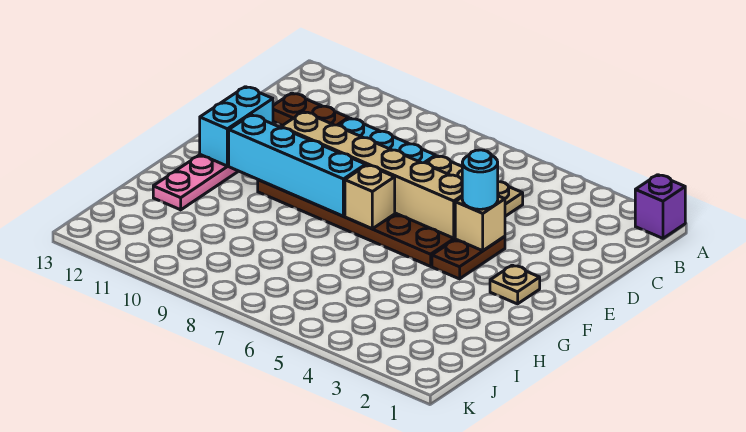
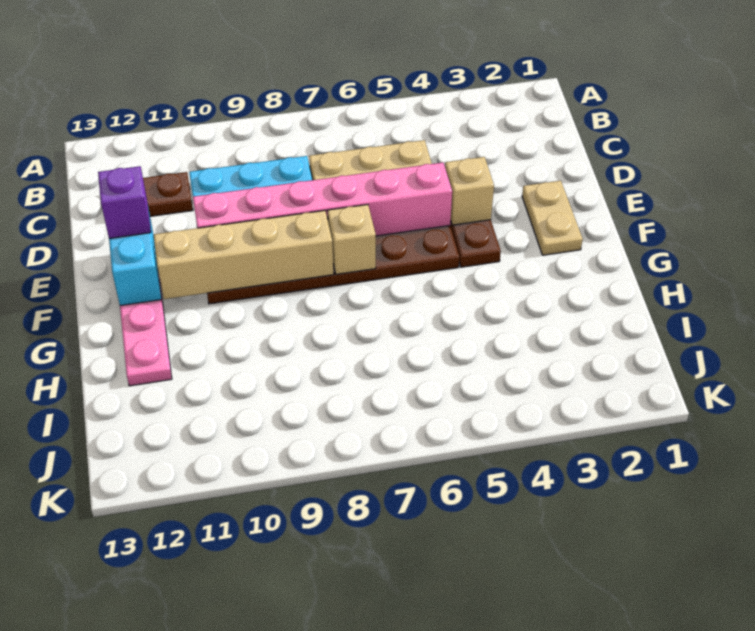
purple 1x1 brick [635,175,685,238] -> purple 1x1 brick moved to [98,166,151,238]
cyan 1x1 round brick [462,150,498,209] -> none
tan 1x6 brick [281,112,462,238] -> pink 1x6 brick [193,163,452,236]
tan 1x1 plate [490,265,540,304] -> tan 1x2 plate [522,181,583,255]
cyan 1x4 brick [229,115,366,216] -> tan 1x4 brick [154,211,334,299]

